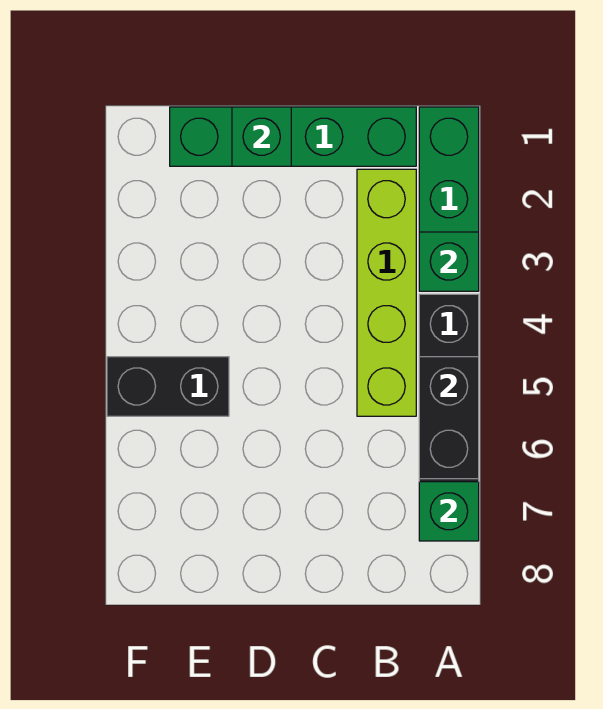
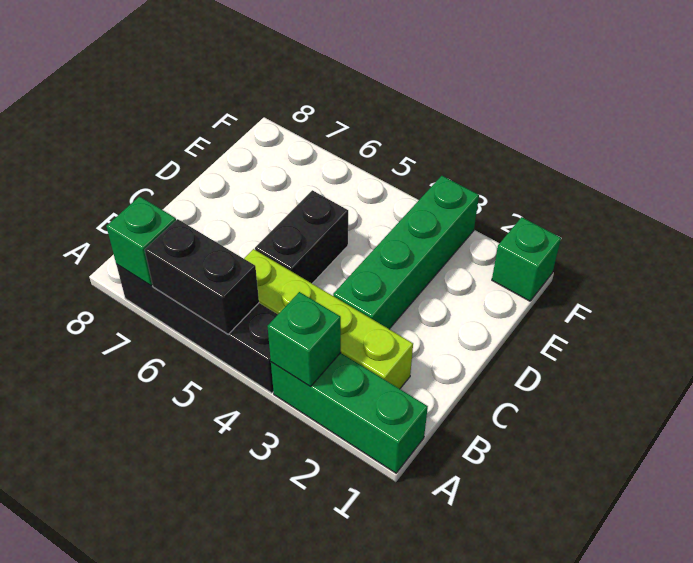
green 1x4 brick [170,107,416,166] -> green 1x4 brick moved to [333,176,479,329]
green 1x1 brick [232,107,291,166] -> green 1x1 brick moved to [492,217,561,301]
black 1x2 brick [107,357,229,416] -> black 1x2 brick moved to [255,190,348,284]

